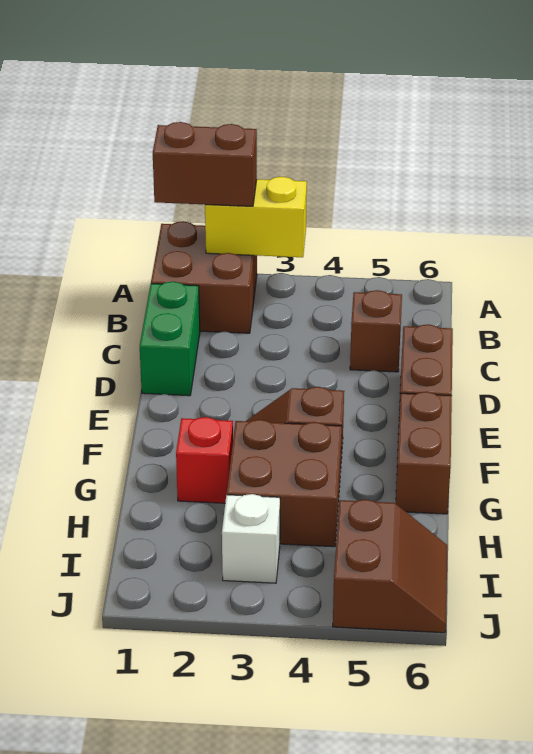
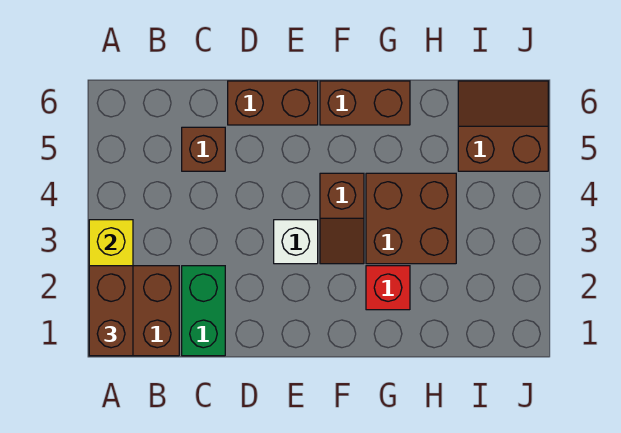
green 1x2 brick [140,281,200,396] -> green 1x2 brick turned to [182,266,225,356]
white 1x1 brick [222,494,280,583] -> white 1x1 brick moved to [274,220,318,264]

